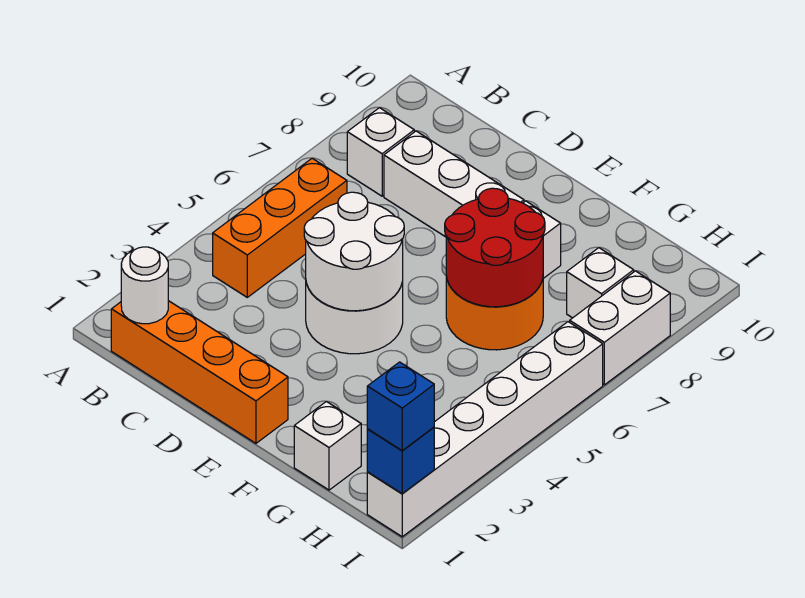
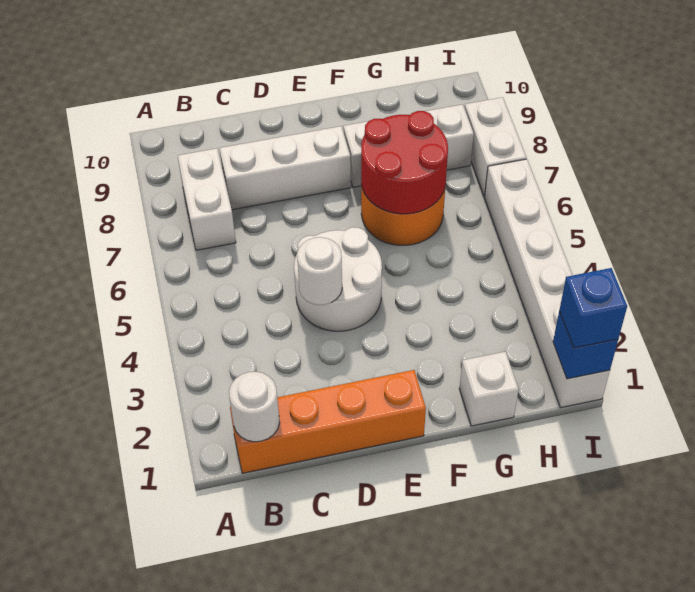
orange 1x3 brick [213,158,347,297] -> none
white 1x1 brick [347,108,414,196] -> white 1x2 brick [178,148,236,250]
white 2x2 round brick [304,192,404,311] -> white 1x1 round brick [297,237,342,305]

